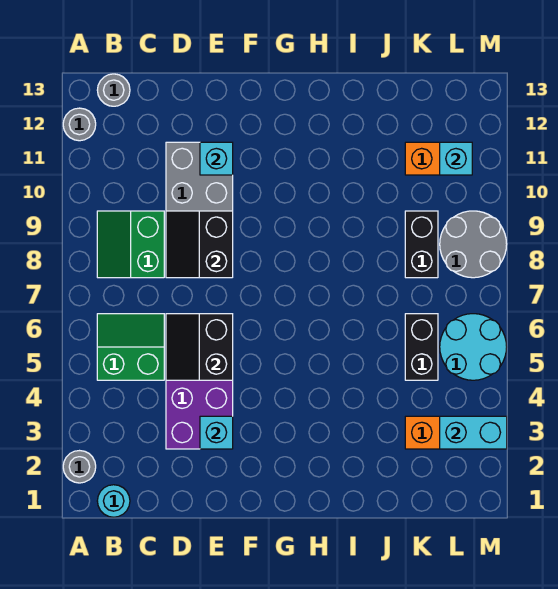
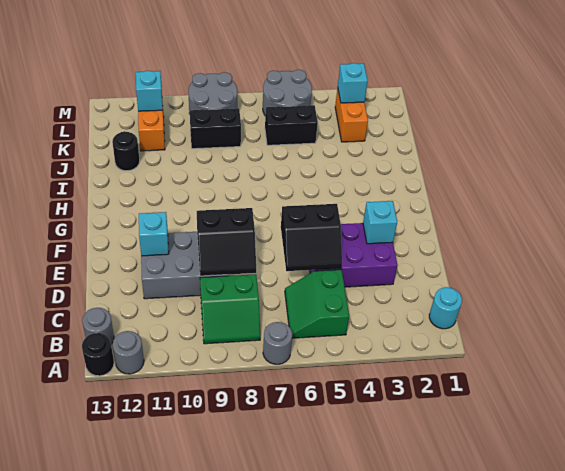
grey 1x1 round brick [63,451,96,483] -> grey 1x1 round brick moved to [263,322,292,364]
none -> black 1x1 round brick [82,333,114,376]
none -> black 1x1 round brick [112,131,140,171]
cyan 1x2 brick [440,416,507,449] -> cyan 1x1 brick [338,63,368,103]
cyan 2x2 round brick [440,314,507,380] -> grey 2x2 round brick [263,70,312,115]

